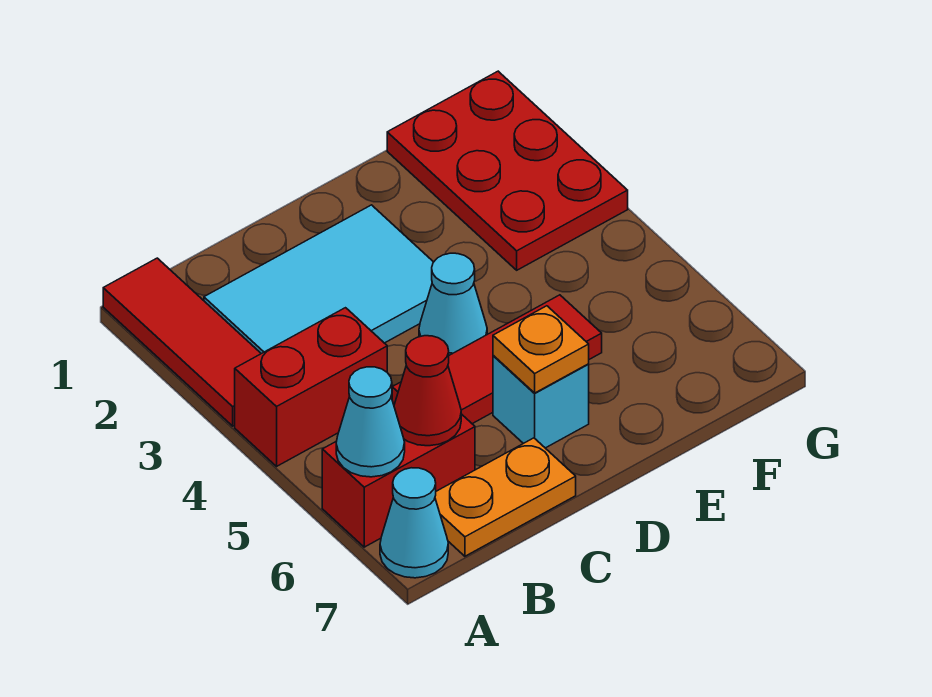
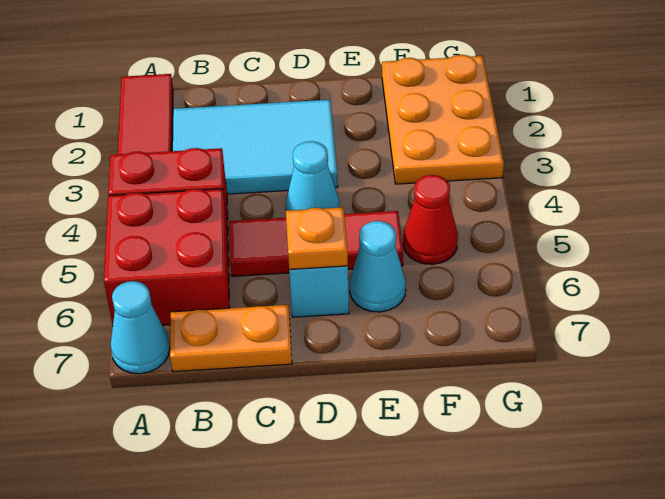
red 1x2 brick [322,414,475,547] -> red 2x2 brick [104,189,230,325]
cyan 1x1 cone [336,367,405,477] -> cyan 1x1 cone moved to [350,221,406,312]
red 1x1 cone [394,336,461,446] -> red 1x1 cone moved to [403,175,458,264]
red 2x3 plate [387,71,628,270] -> orange 2x3 plate [382,55,504,184]

